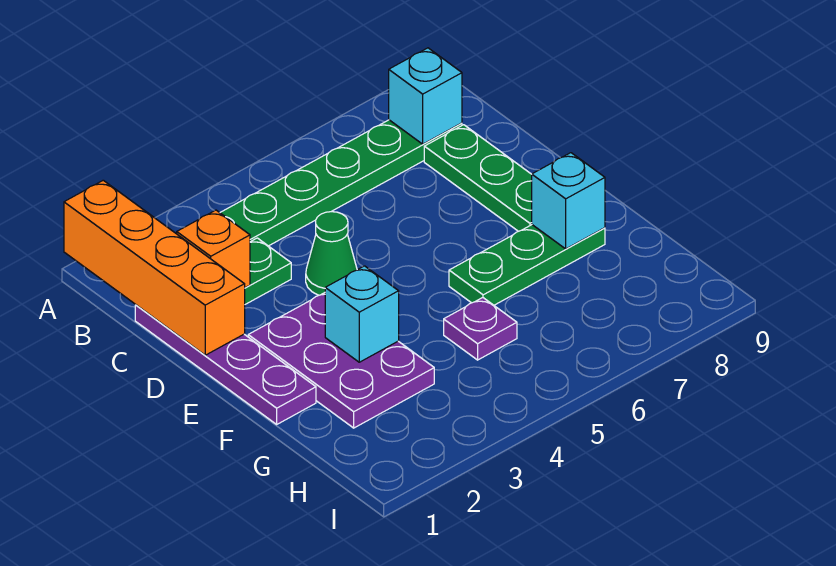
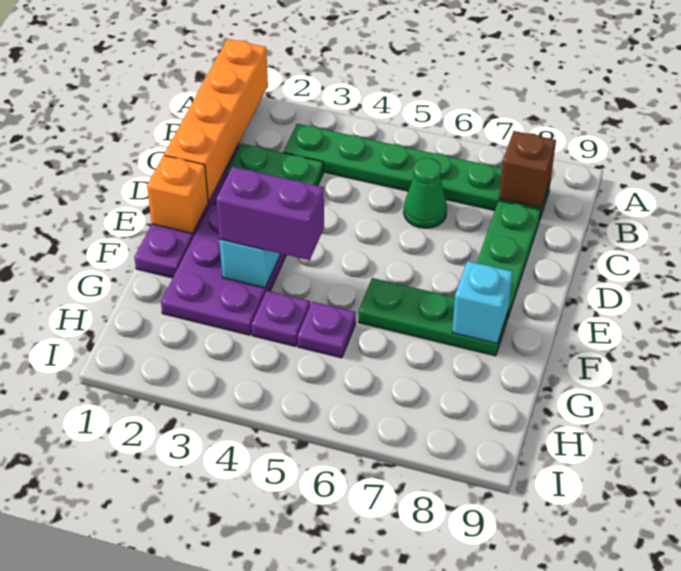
cyan 1x1 brick [389,48,462,144] -> brown 1x1 brick [499,131,556,208]
orange 1x1 brick [177,210,250,288] -> orange 1x1 brick moved to [147,155,208,233]
green 1x1 cone [306,212,357,295] -> green 1x1 cone moved to [404,158,447,228]
none -> purple 1x2 brick [216,167,324,260]
none -> purple 1x1 plate [252,291,310,346]

